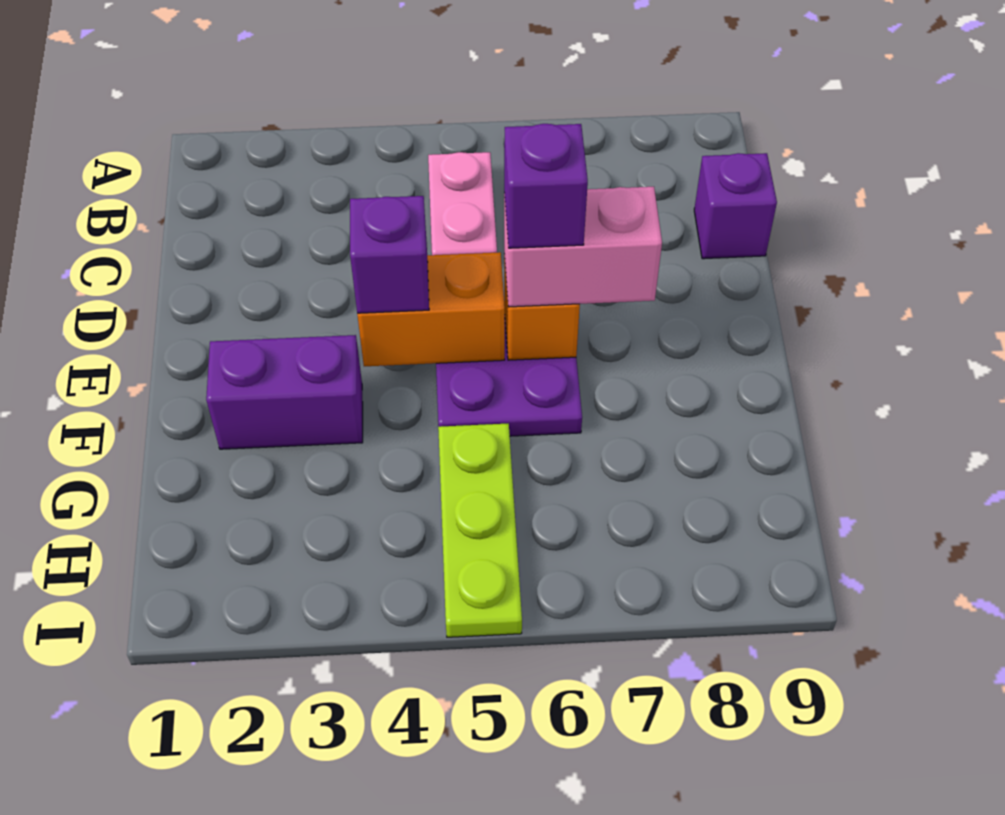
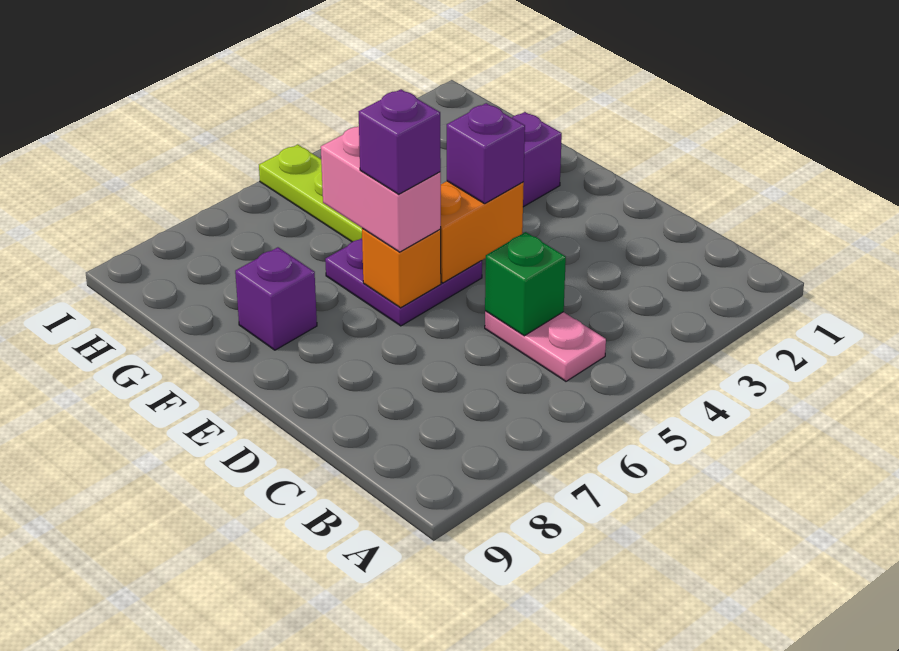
none -> green 1x1 brick [485,232,566,336]
purple 1x1 brick [694,153,777,259] -> purple 1x1 brick moved to [235,247,317,350]
pink 1x2 brick [504,187,662,307] -> pink 1x2 brick turned to [321,127,441,252]

